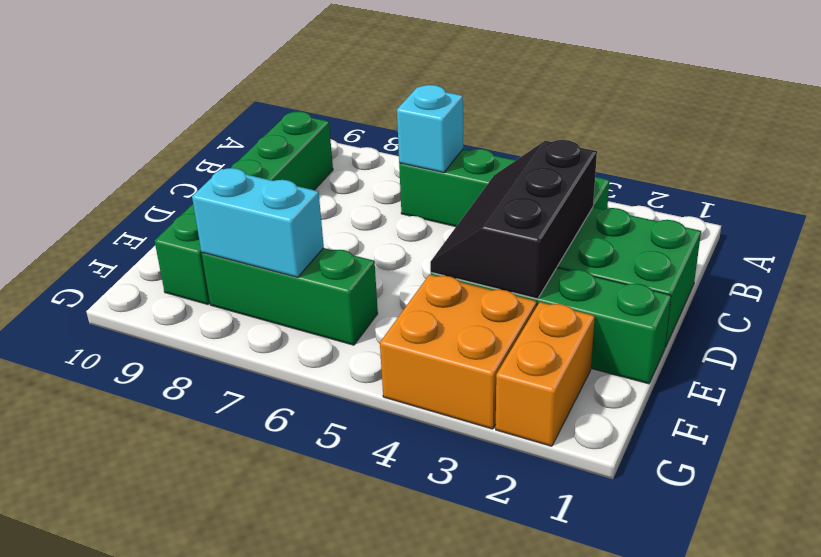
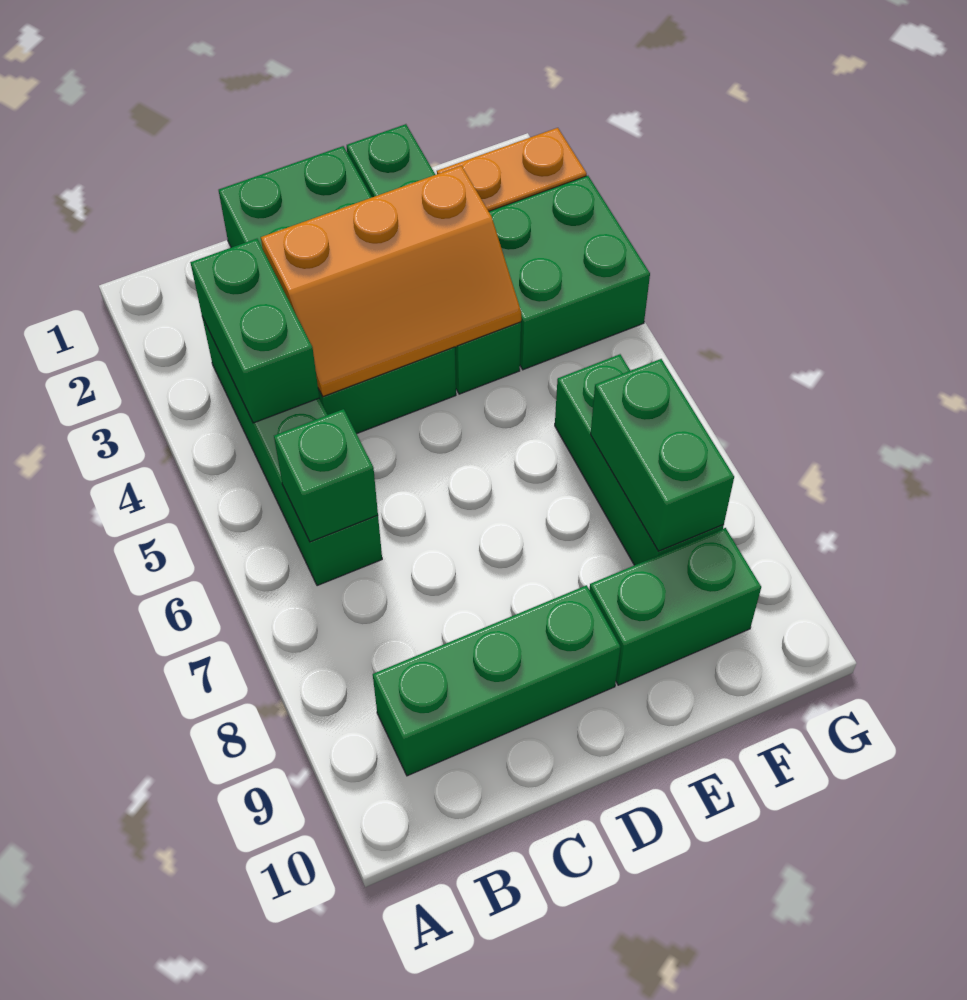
none -> green 1x2 brick [190,239,319,423]
cyan 1x1 brick [397,85,463,173] -> green 1x1 brick [274,409,378,542]
black 2x3 slope [430,140,597,299] -> orange 2x3 slope [261,166,521,397]
orange 2x2 brick [380,274,537,429] -> green 2x2 brick [489,176,650,370]
cyan 1x2 brick [192,168,324,277] -> green 1x2 brick [591,359,734,551]

